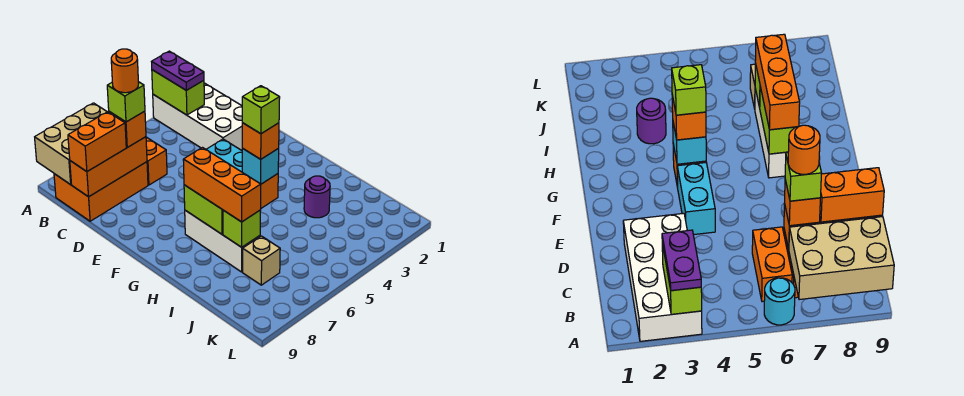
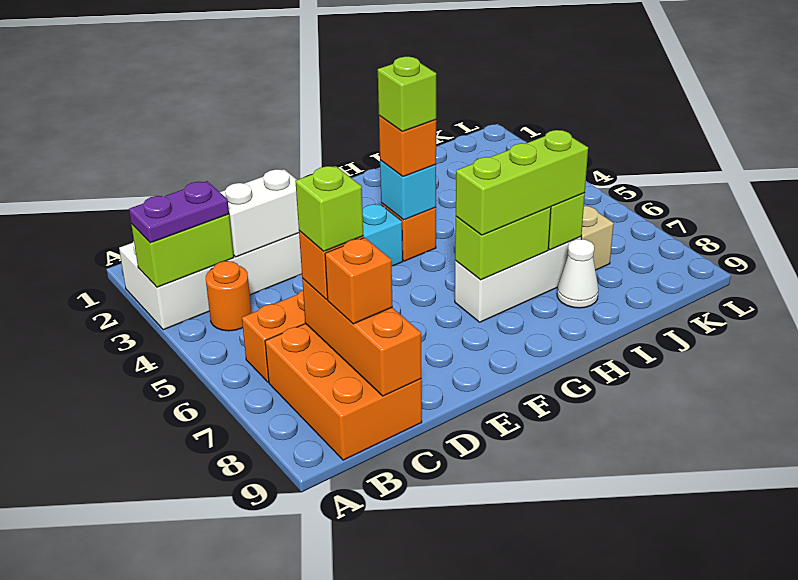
cyan 1x1 round brick [764,278,795,325] -> none
tan 2x3 brick [35,103,107,185] -> none
none -> white 1x2 brick [220,169,299,257]
orange 1x1 round brick [111,49,139,93] -> orange 1x1 round brick moved to [206,261,251,331]
orange 1x2 brick [68,112,126,172] -> orange 1x1 brick [325,238,393,324]
orange 1x3 brick [183,148,261,222] -> lime 1x3 brick [456,130,588,235]
purple 1x1 round brick [304,176,330,218] -> none
none -> white 1x1 cone [557,239,598,308]

